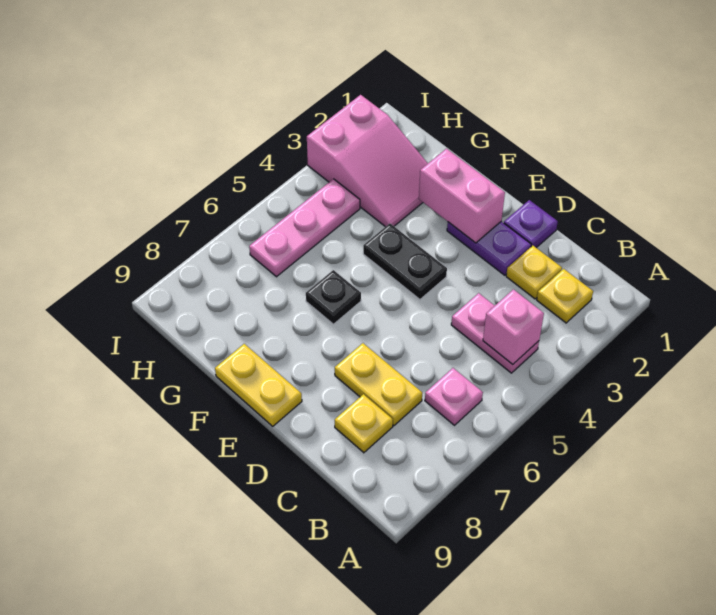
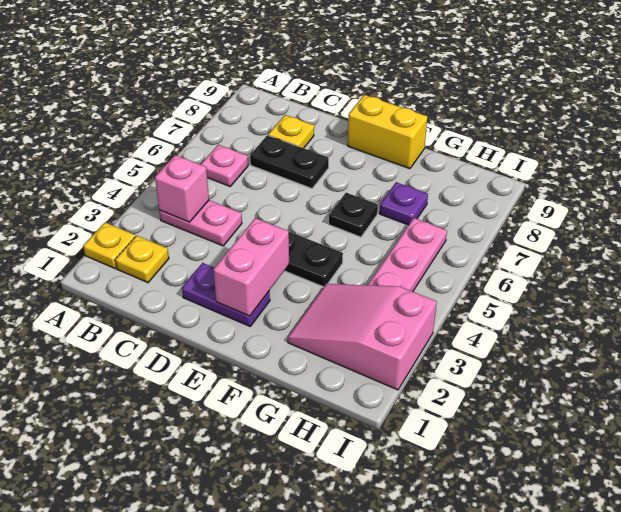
yellow 1x1 plate [506,246,562,299] -> yellow 1x1 plate moved to [83,222,135,269]
yellow 1x2 plate [335,343,422,426] -> black 1x2 plate [250,135,329,188]
purple 1x1 plate [504,200,558,248] -> purple 1x1 plate moved to [380,182,428,225]
pink 1x2 brick [419,149,505,243] -> pink 1x2 brick turned to [213,218,289,316]
yellow 1x2 plate [215,344,302,426] -> yellow 1x2 brick [348,95,427,169]

